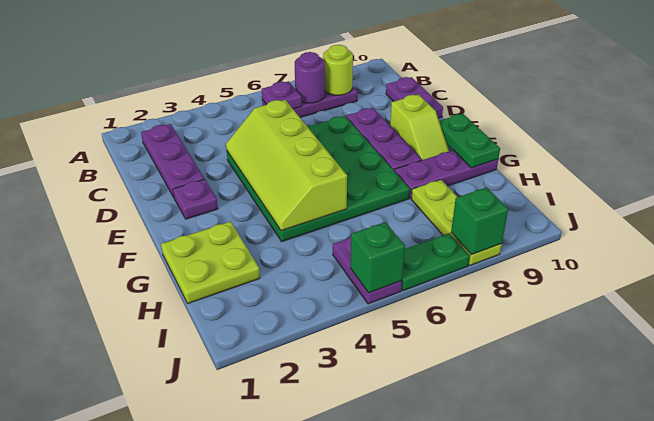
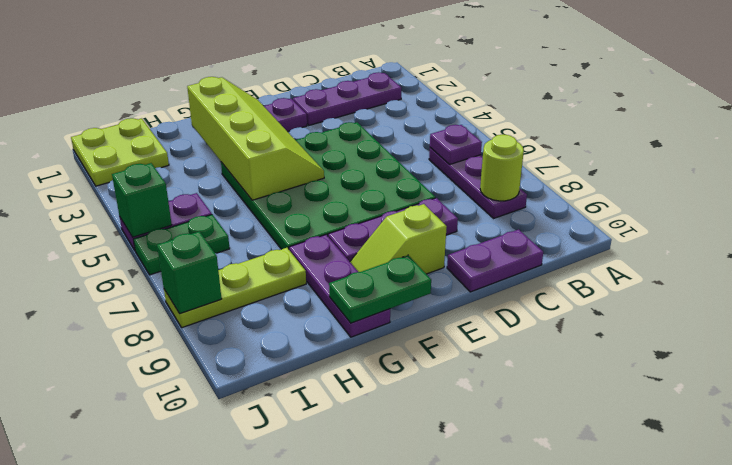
purple 1x1 round brick [295,52,325,103] -> none
lime 2x4 slope [226,100,347,231] -> lime 2x4 slope turned to [187,77,324,200]
lime 2x2 plate [161,221,260,303] -> lime 2x2 plate moved to [71,118,169,186]
green 1x2 plate [402,233,470,291] -> green 1x2 plate turned to [133,215,230,275]

